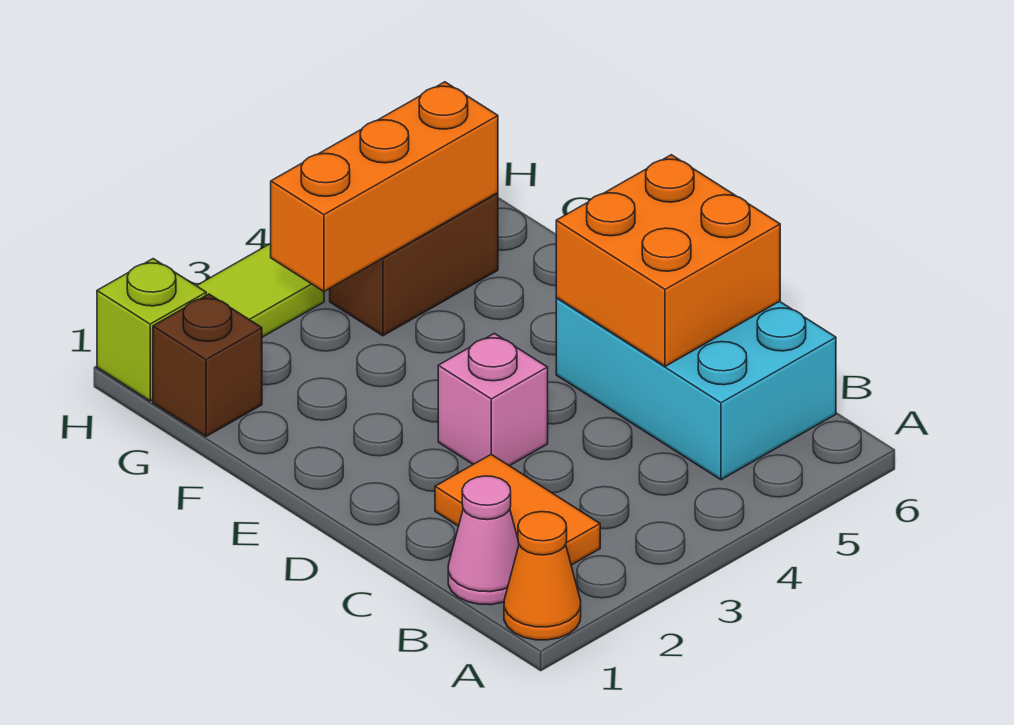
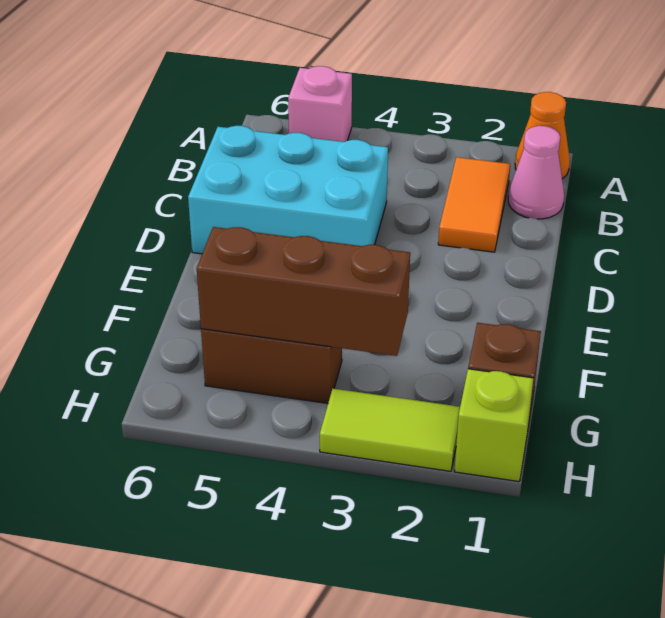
cyan 2x3 brick [556,298,836,480] -> cyan 2x3 brick turned to [188,126,388,254]
orange 2x2 brick [556,155,780,366] -> none
pink 1x1 brick [438,333,548,466] -> pink 1x1 brick moved to [288,66,352,142]
orange 1x3 brick [271,82,498,291] -> brown 1x3 brick [197,227,410,356]

